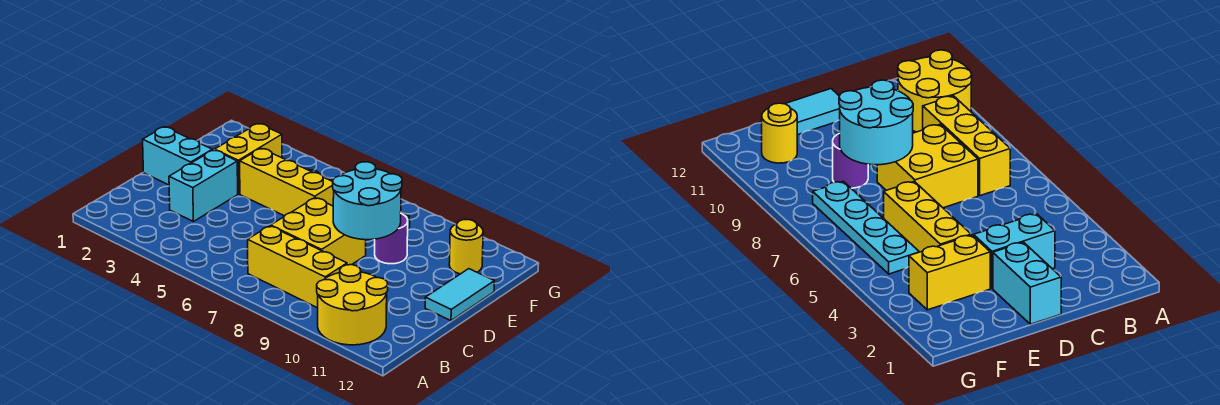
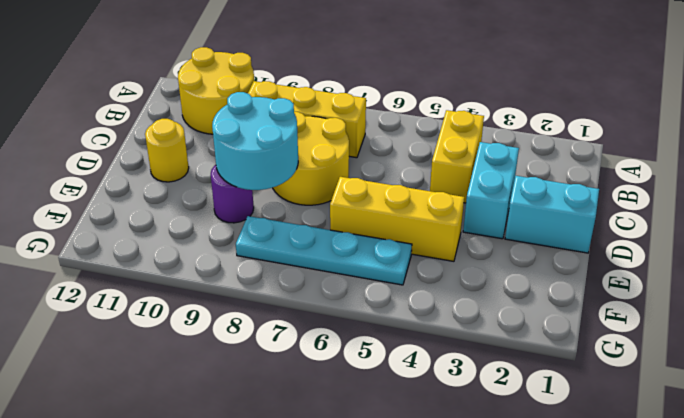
yellow 2x2 brick [271,198,366,265] -> yellow 2x2 round brick [273,112,349,205]
cyan 1x2 tile [425,269,494,321] -> none
yellow 1x2 brick [215,123,282,194] -> yellow 1x2 brick moved to [430,110,484,203]
yellow 1x1 round brick [449,219,483,274] -> yellow 1x1 round brick moved to [145,119,189,182]

